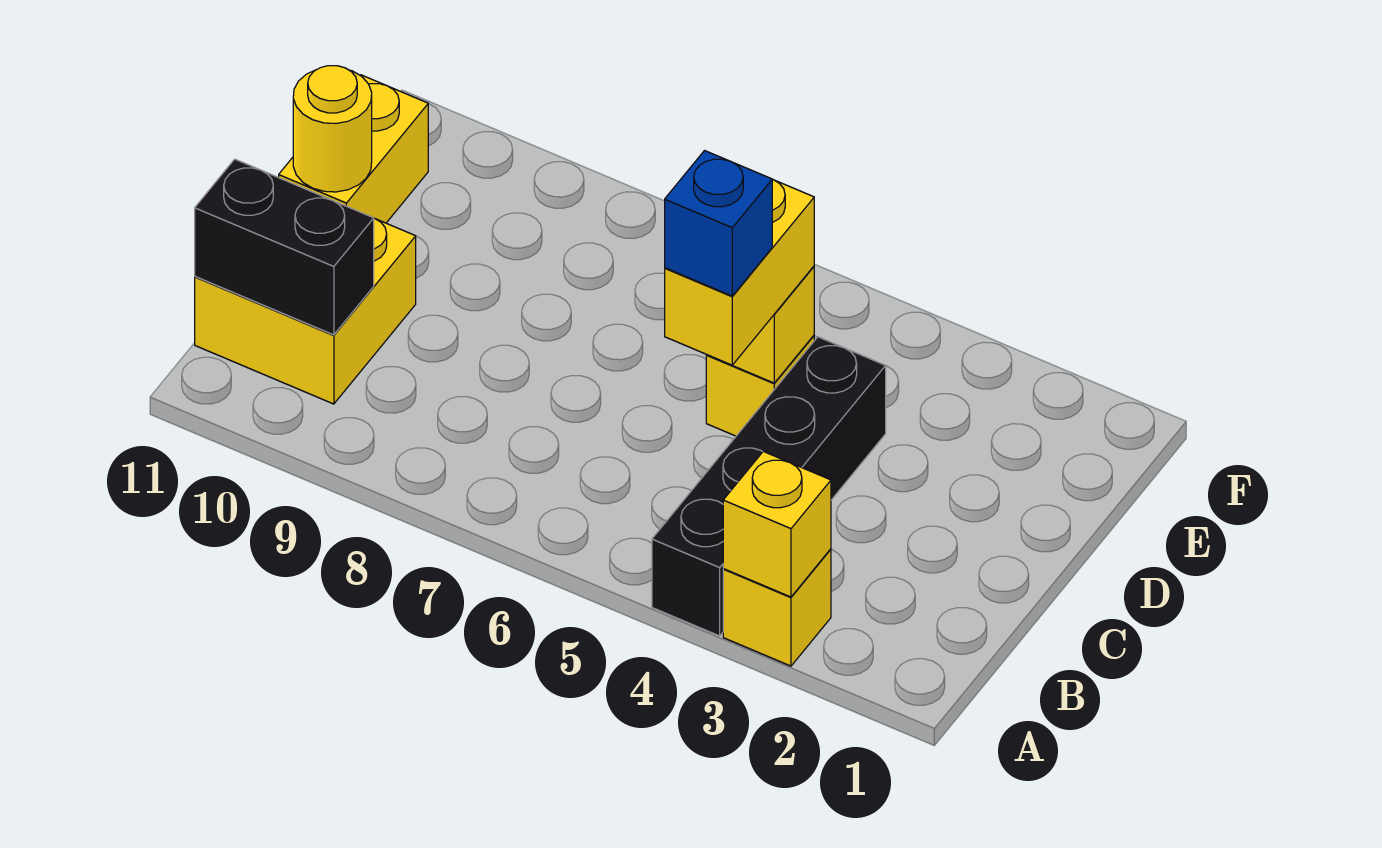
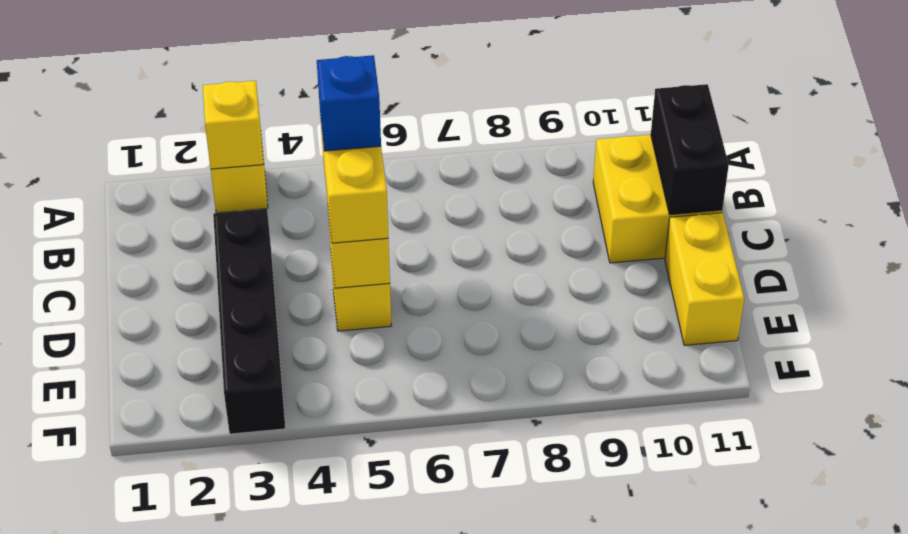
black 1x4 brick [652,337,886,636] -> black 1x4 brick moved to [213,209,286,434]
black 1x2 brick [195,159,374,335] -> black 1x2 brick turned to [651,84,729,215]
yellow 1x1 round brick [293,66,372,192] -> none

